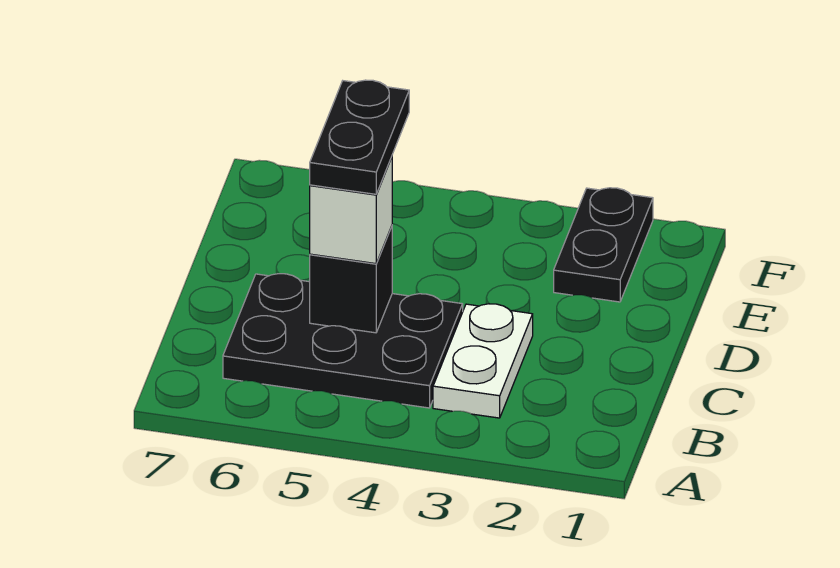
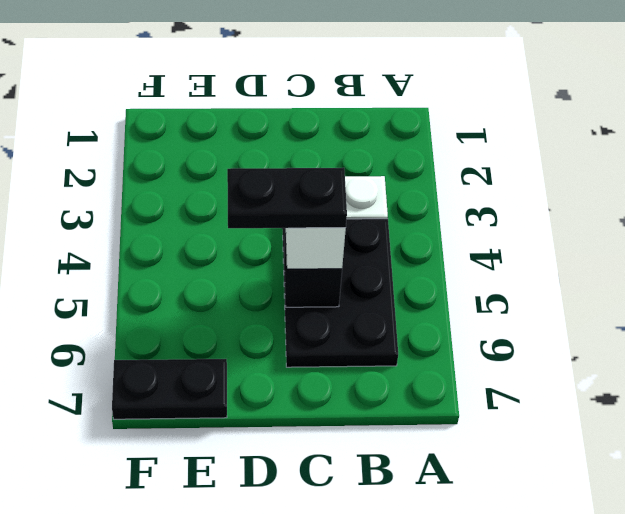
black 1x2 plate [554,188,653,302] -> black 1x2 plate moved to [112,359,227,419]

